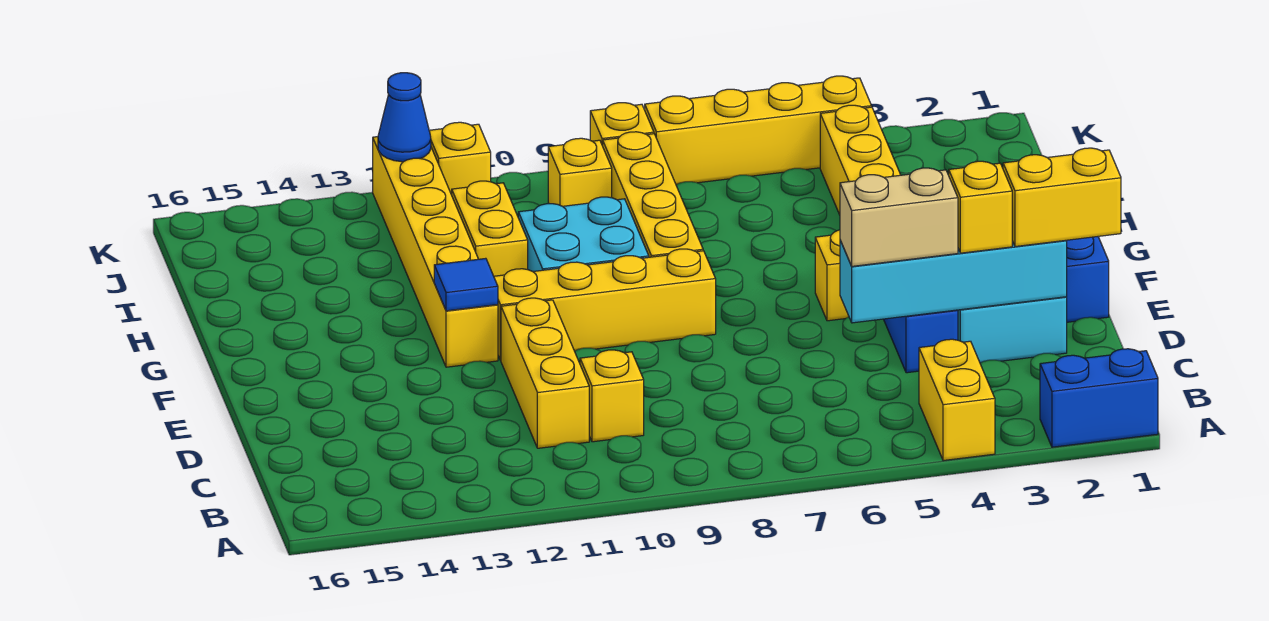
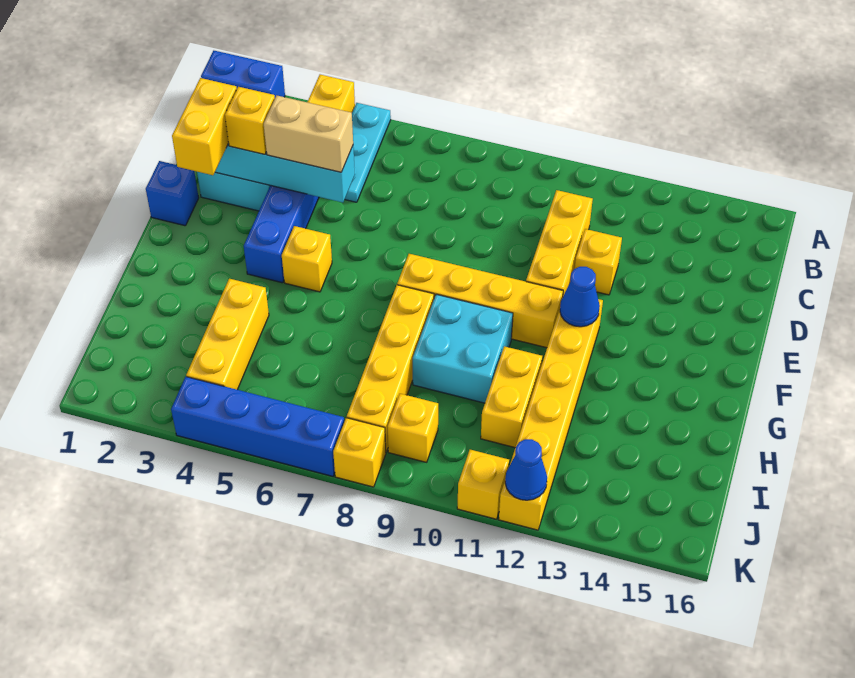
none -> cyan 1x3 plate [345,103,391,202]
yellow 1x1 brick [580,350,644,442] -> yellow 1x1 brick moved to [575,229,622,295]
yellow 1x2 brick [1003,148,1121,247] -> yellow 1x2 brick turned to [172,78,237,175]
blue 1x1 tile [434,258,498,311] -> blue 1x1 cone [560,267,600,327]
yellow 1x4 brick [645,76,872,185] -> blue 1x4 brick [171,377,344,476]

